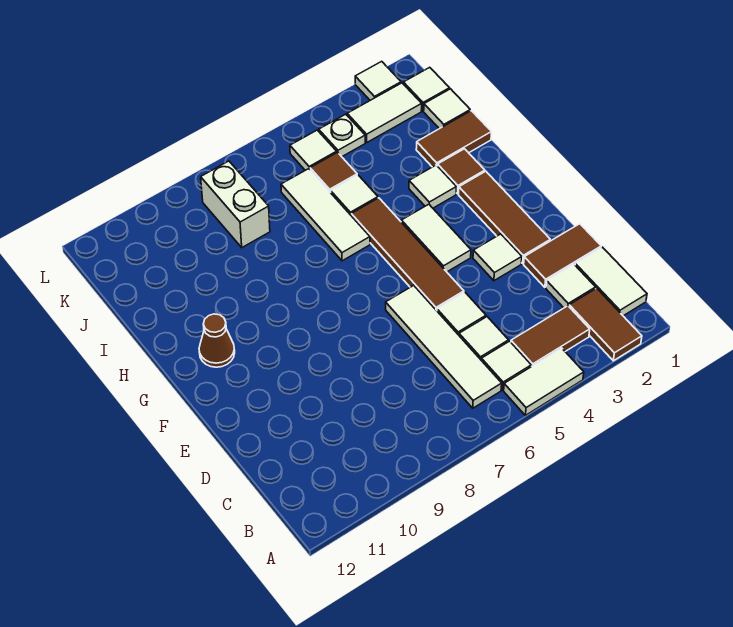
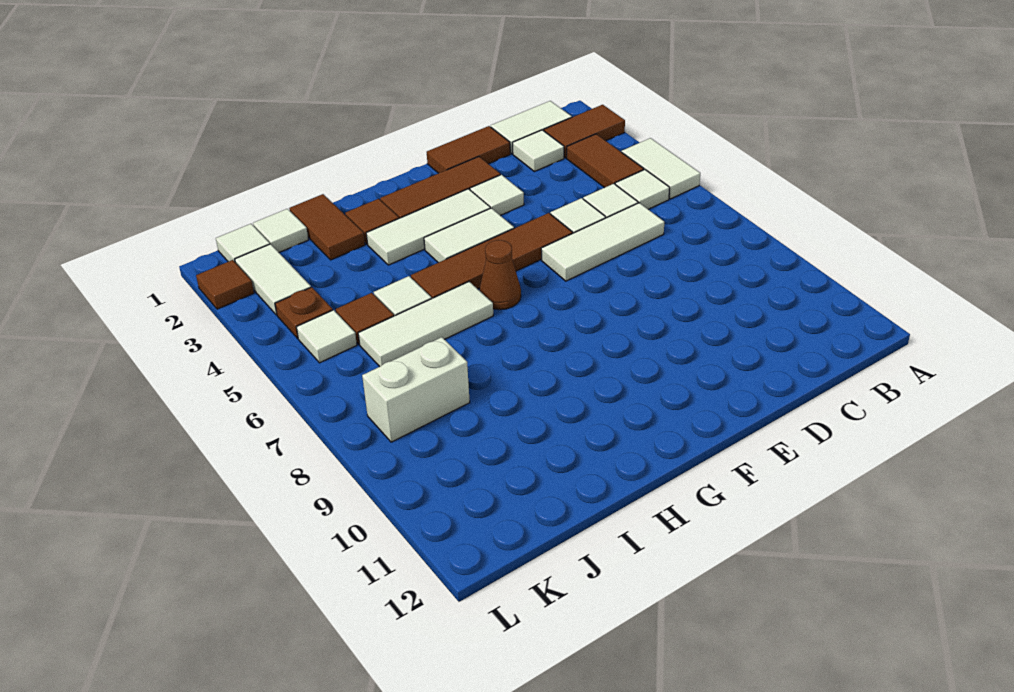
white 1x4 tile [386,285,502,408] -> white 1x3 tile [541,203,664,281]
brown 1x2 tile [524,224,601,287] -> brown 1x2 tile turned to [427,126,510,173]
brown 1x1 cone [199,314,235,367] -> brown 1x1 cone moved to [479,240,521,310]
white 1x1 tile [409,165,456,208] -> white 1x3 tile [366,189,490,265]
white 1x1 plate [319,114,365,157] -> brown 1x1 plate [275,287,333,338]
white 1x1 tile [355,61,401,100] -> brown 1x1 tile [196,260,254,309]

